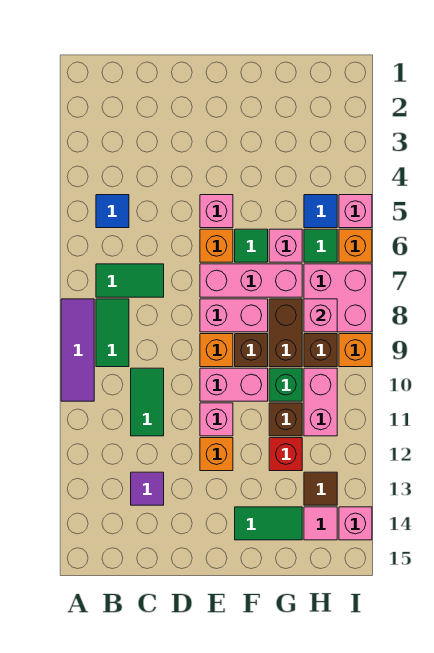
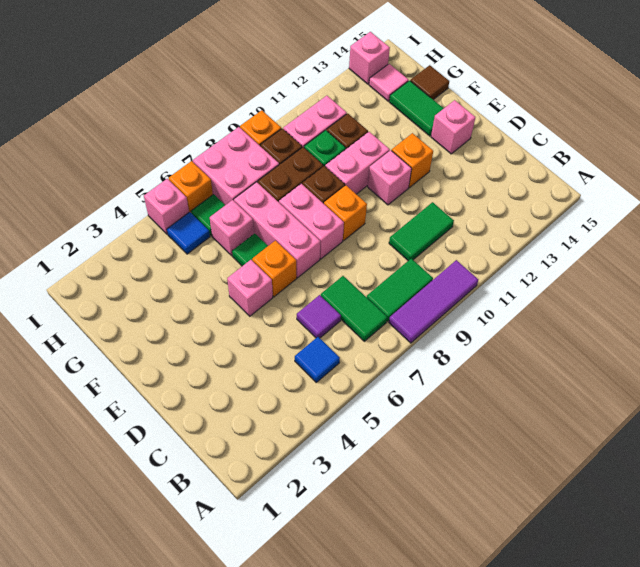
purple 1x1 tile [131,472,164,505] -> purple 1x1 tile moved to [297,295,341,338]
pink 1x2 brick [200,368,268,401] -> pink 1x2 brick turned to [325,132,390,194]
red 1x1 brick [269,438,302,471] -> none
pink 1x1 brick [304,299,337,332] -> pink 1x1 brick moved to [431,100,475,154]
brown 1x1 tile [304,472,337,505] -> brown 1x1 tile moved to [410,65,449,100]

